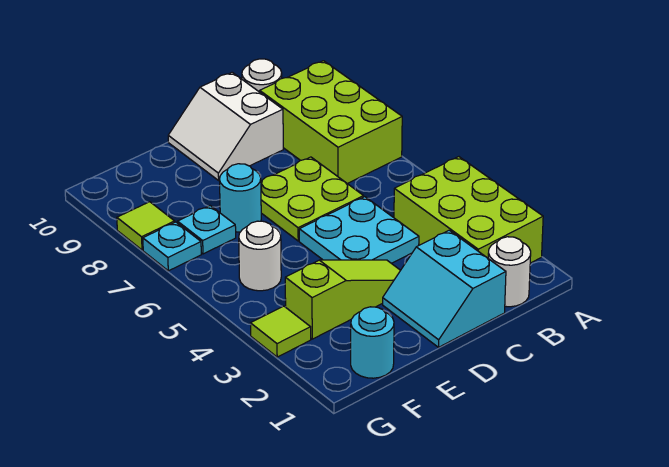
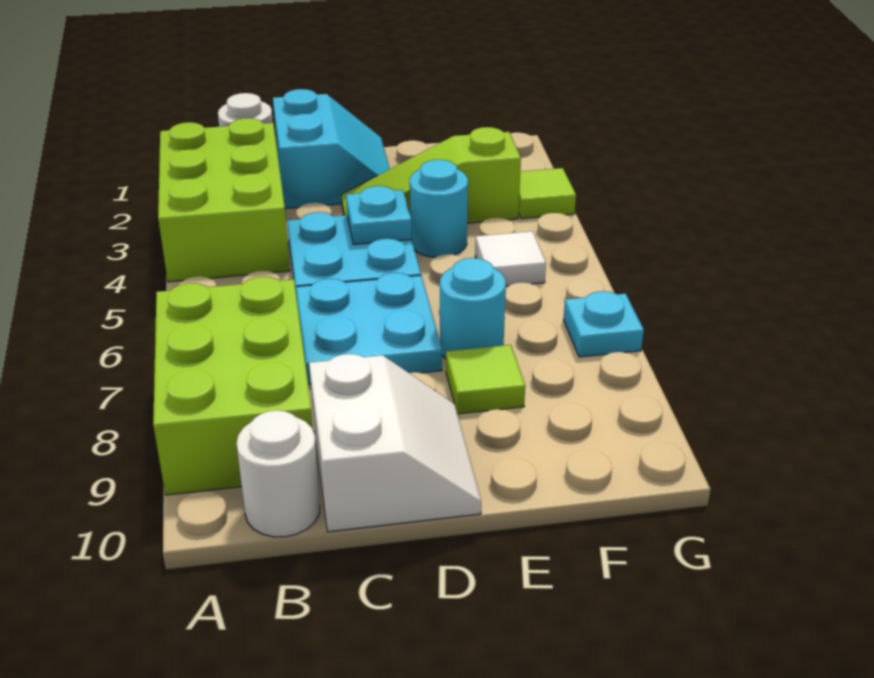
lime 2x2 plate [261,157,364,241] -> cyan 2x2 plate [296,273,442,384]
cyan 1x1 round brick [351,307,394,378] -> cyan 1x1 round brick moved to [410,160,468,257]
white 1x1 round brick [239,221,281,291] -> white 1x1 tile [475,231,546,286]
cyan 1x1 plate [178,206,236,254] -> cyan 1x1 plate moved to [346,186,412,244]
lime 1x1 tile [117,202,175,250] -> lime 1x1 tile moved to [446,345,525,414]

